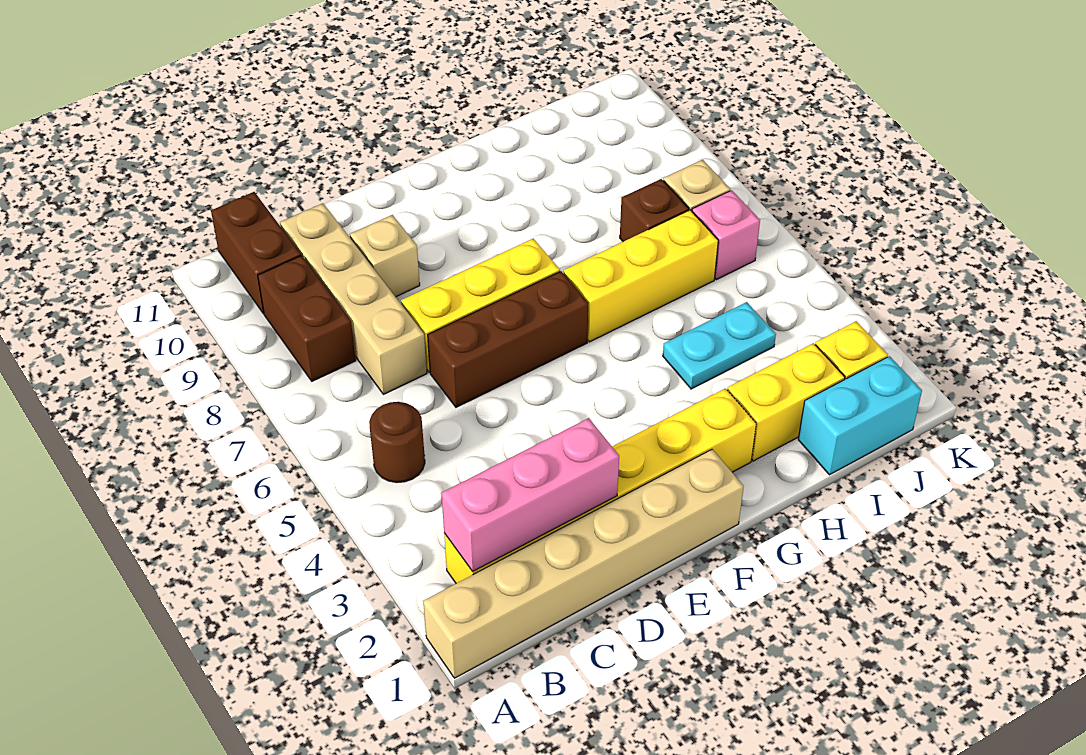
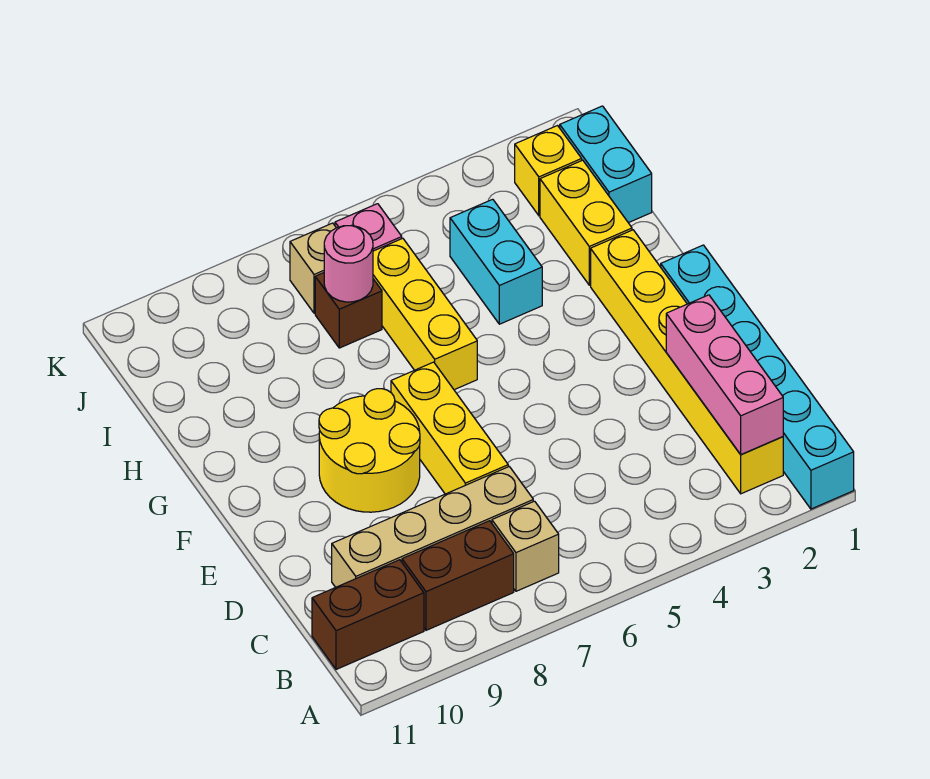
tan 1x6 brick [423,449,744,678] -> cyan 1x6 brick [661,245,854,509]
brown 1x1 round brick [369,402,425,483] -> none
brown 1x3 brick [428,271,588,407] -> none
tan 1x1 brick [350,215,420,297] -> tan 1x1 brick moved to [492,501,559,591]
none -> yellow 2x2 round brick [319,389,420,512]
cyan 1x2 plate [663,302,776,389] -> cyan 1x2 brick [450,199,542,324]
none -> pink 1x1 round brick [324,226,373,302]

